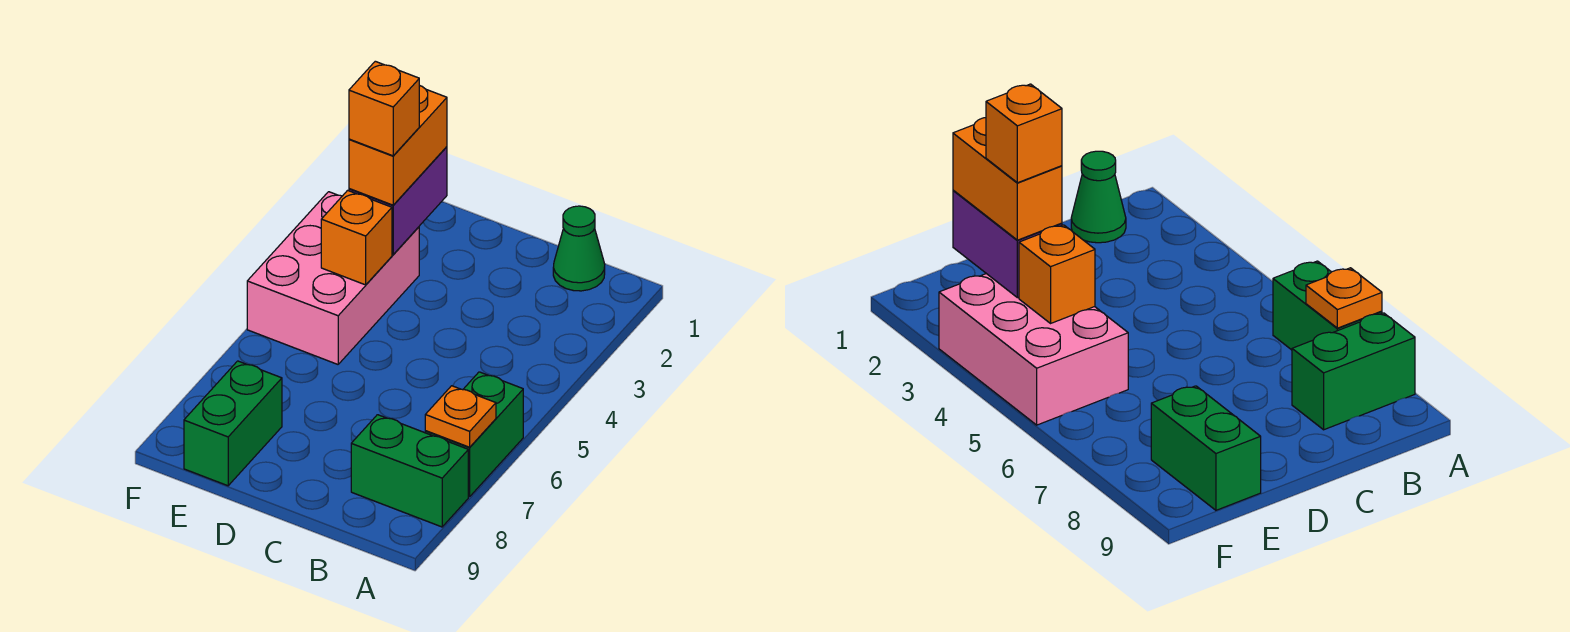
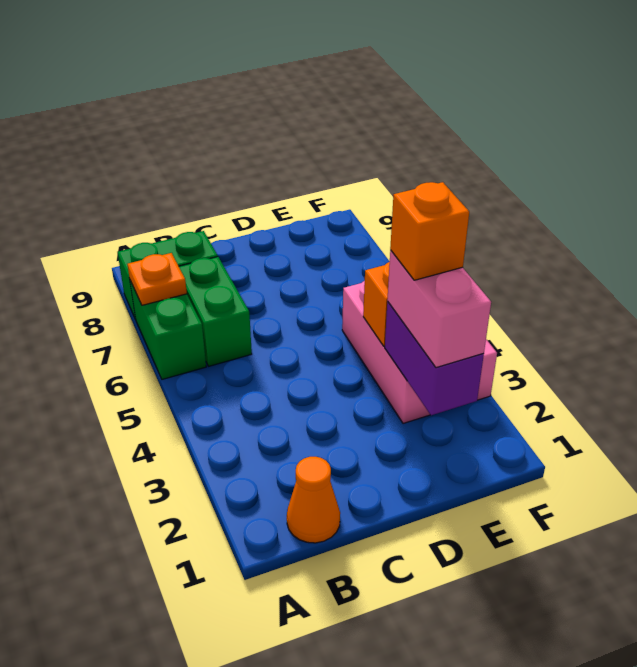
green 1x1 cone [553,206,605,291] -> orange 1x1 cone [287,457,340,543]
orange 1x2 brick [349,85,447,205] -> pink 1x2 brick [387,250,491,368]
green 1x2 brick [184,361,282,486] -> green 1x2 brick moved to [179,257,252,366]

